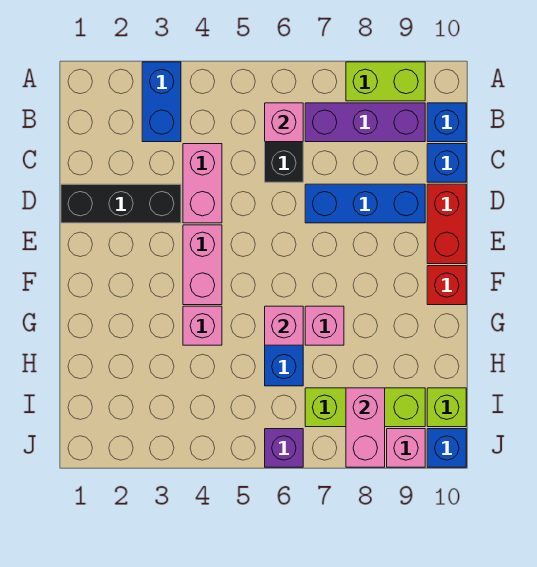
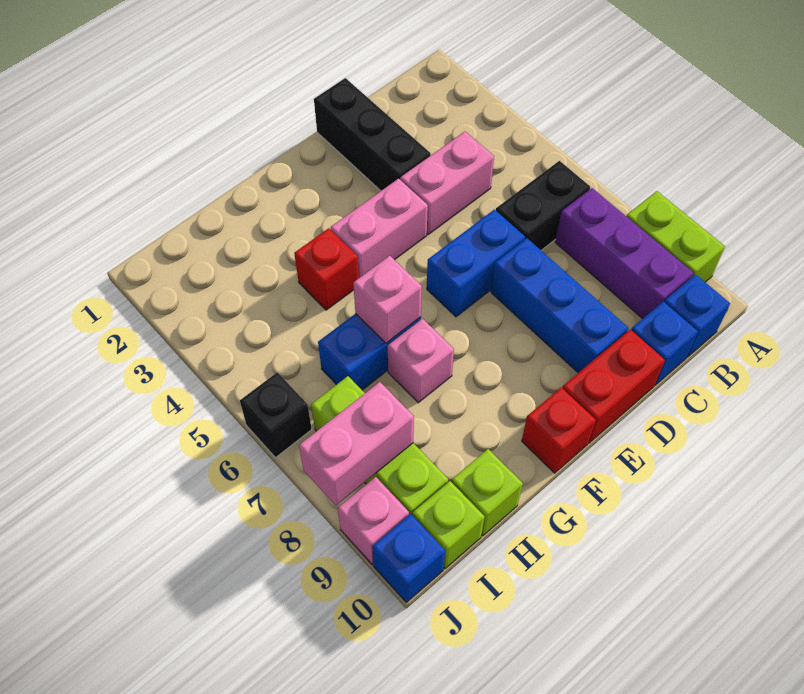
blue 1x2 brick [142,62,181,142] -> blue 1x2 brick moved to [427,210,525,317]
pink 1x1 brick [265,103,303,142] -> none
pink 1x1 brick [183,306,222,345] -> red 1x1 brick [294,228,359,310]
none -> lime 1x1 brick [452,449,523,536]
purple 1x1 brick [265,429,303,467] -> black 1x1 brick [240,372,312,458]

